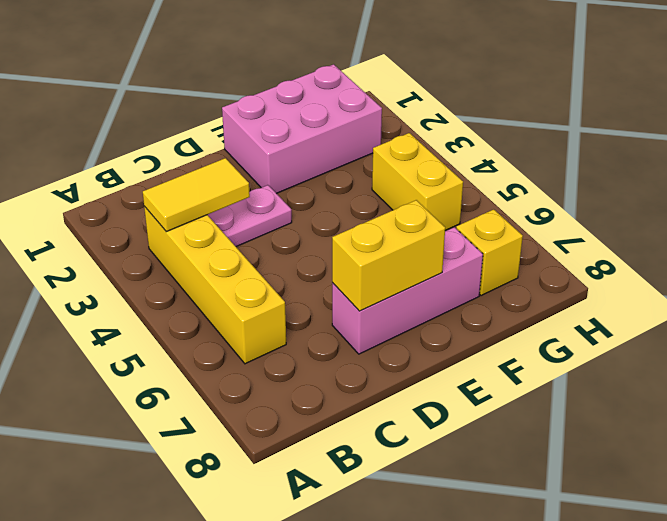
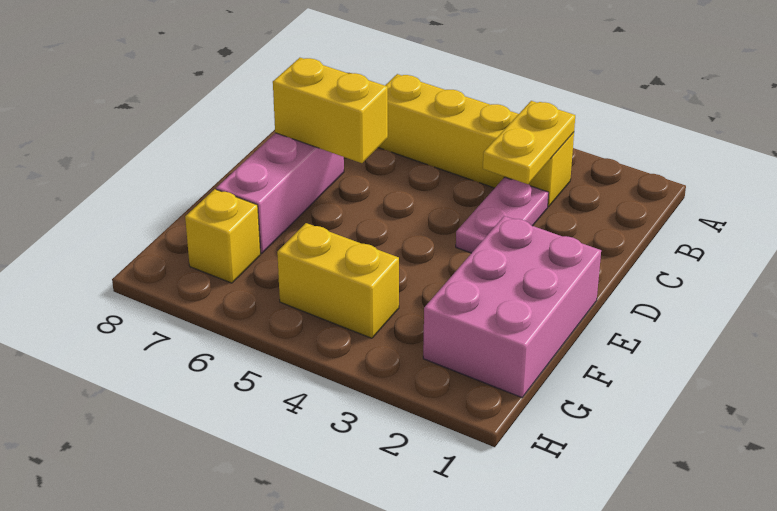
yellow 1x2 tile [143,158,250,232] -> yellow 1x2 plate [483,101,575,184]
yellow 1x2 brick [332,200,445,311] -> yellow 1x2 brick turned to [273,58,388,163]

